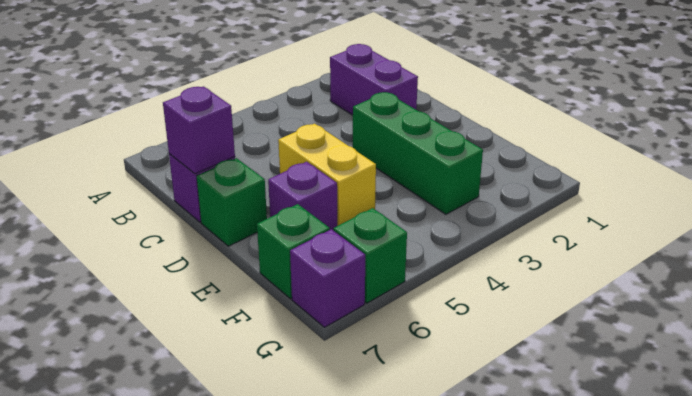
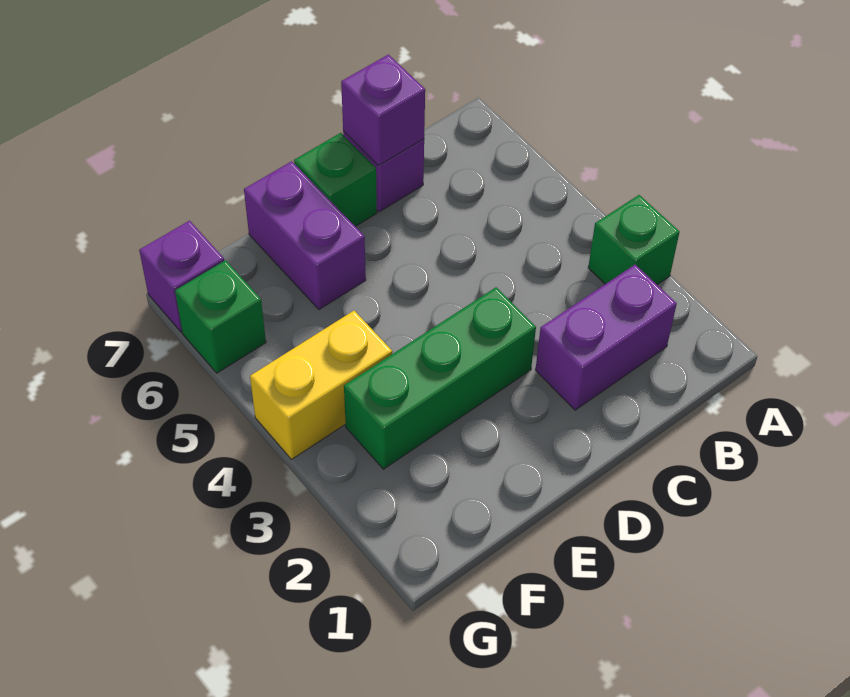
yellow 1x2 brick [278,124,376,226] -> yellow 1x2 brick moved to [250,311,392,459]
purple 1x1 brick [268,162,337,230] -> purple 1x2 brick [244,161,366,309]
green 1x1 brick [257,204,330,299] -> green 1x1 brick moved to [588,195,679,285]

